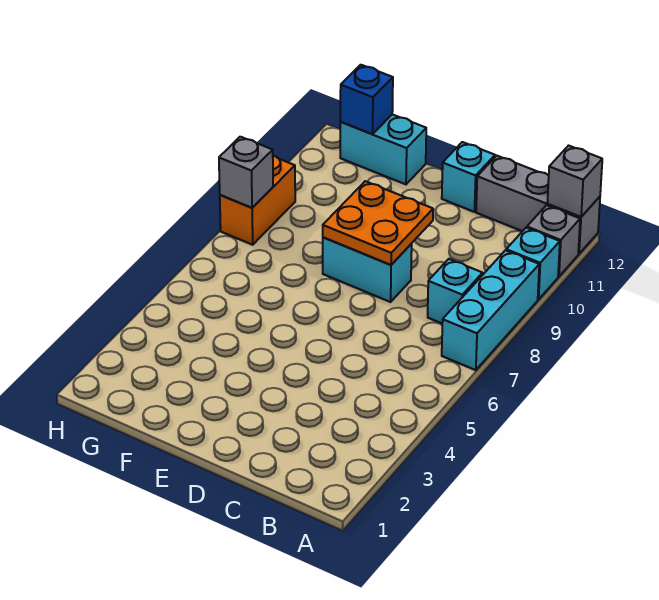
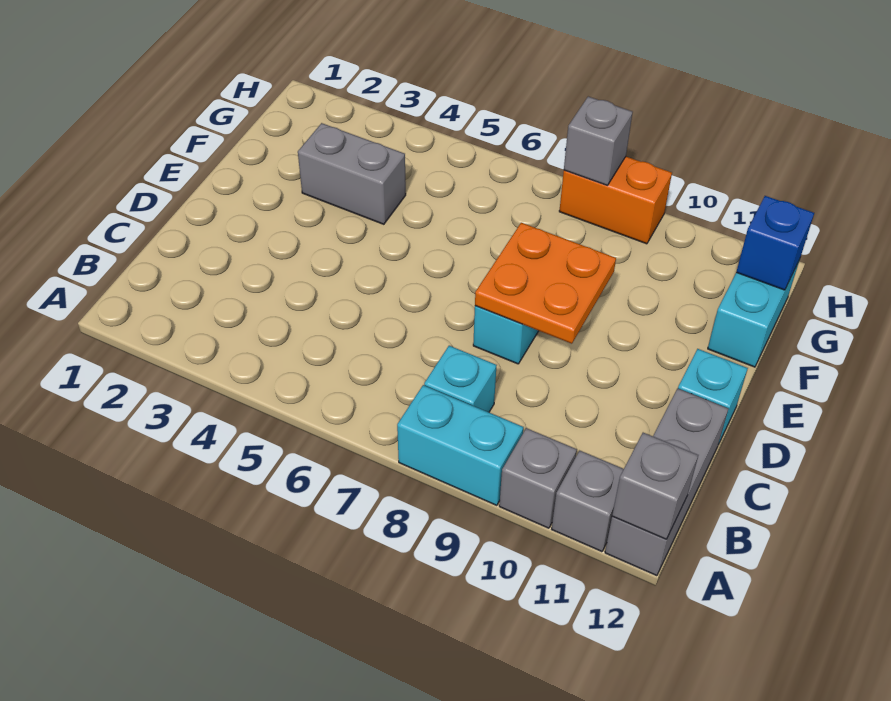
cyan 1x3 brick [442,250,539,370] -> cyan 1x2 brick [397,385,523,505]
cyan 1x1 brick [506,228,560,299] -> grey 1x1 brick [499,428,577,528]
none -> grey 1x2 brick [298,123,406,224]

